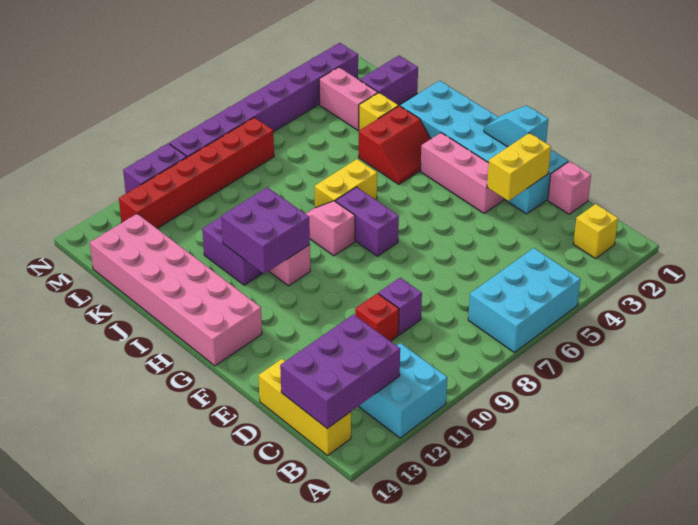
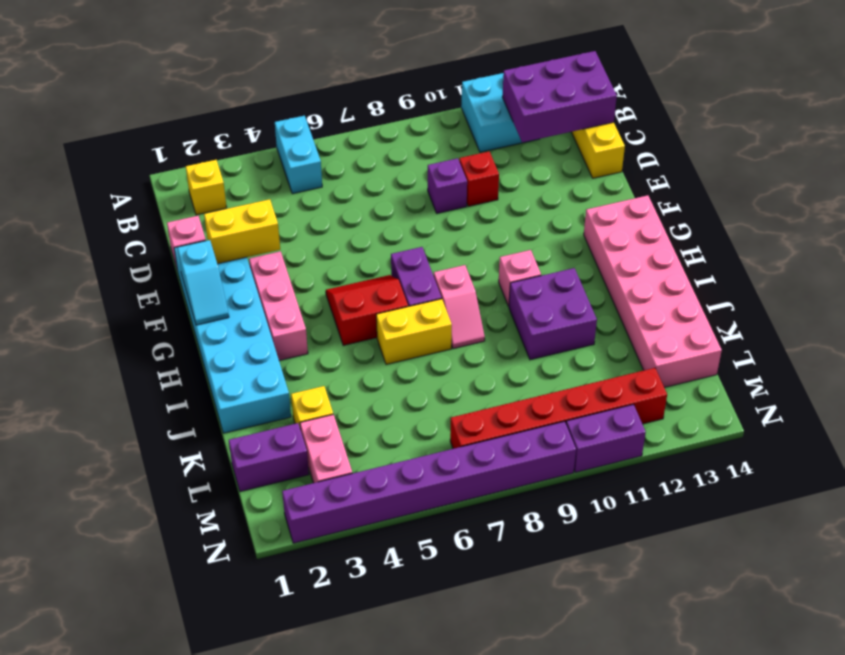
cyan 2x3 brick [468,248,581,352] -> cyan 1x2 brick [275,116,322,194]
purple 2x2 brick [221,187,310,274] -> none
red 2x2 slope [359,106,431,184] -> red 2x2 slope moved to [326,275,408,346]

